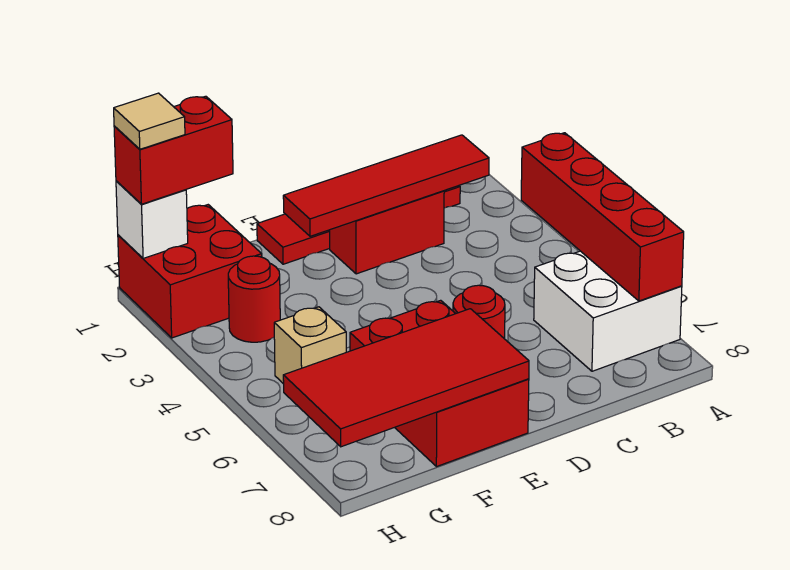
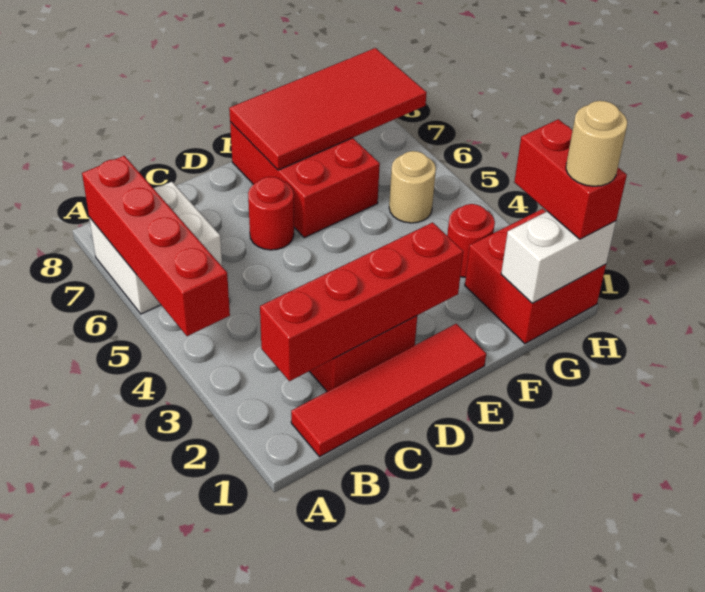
red 1x4 tile [283,135,489,236] -> red 1x4 brick [260,222,463,381]
red 1x2 brick [114,96,233,204] -> red 1x2 brick turned to [514,119,627,239]
tan 1x1 brick [274,307,346,384] -> tan 1x1 round brick [389,151,436,223]
white 1x1 brick [116,181,188,258] -> white 1x2 brick [501,211,616,303]
tan 1x1 tile [114,93,185,149] -> tan 1x1 round brick [566,101,627,186]

